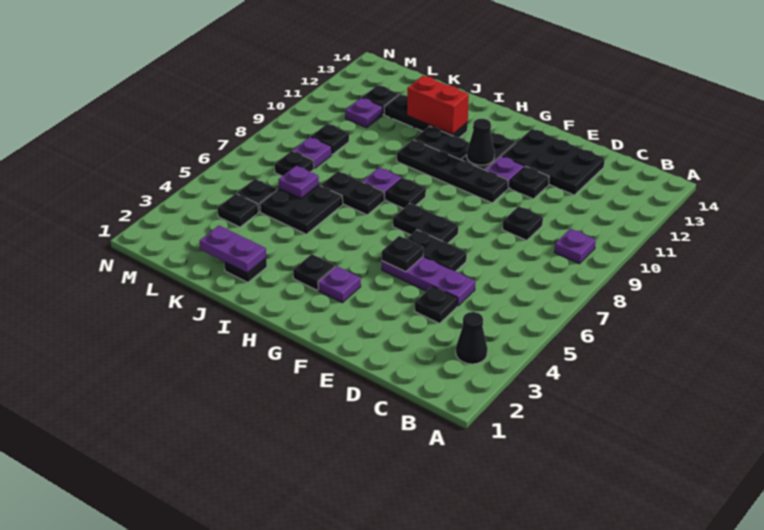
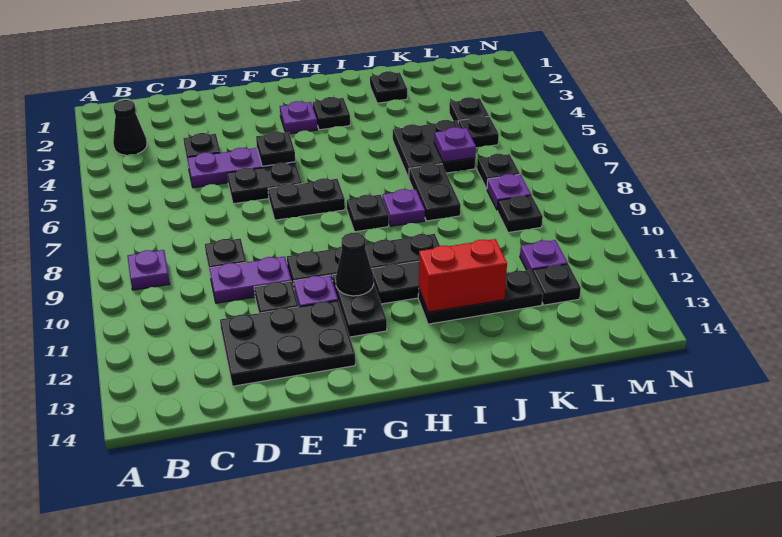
black 1x2 plate [321,171,384,215] -> black 1x2 plate turned to [409,163,461,221]
purple 1x2 plate [200,226,266,273] -> purple 1x2 plate moved to [209,256,291,303]

